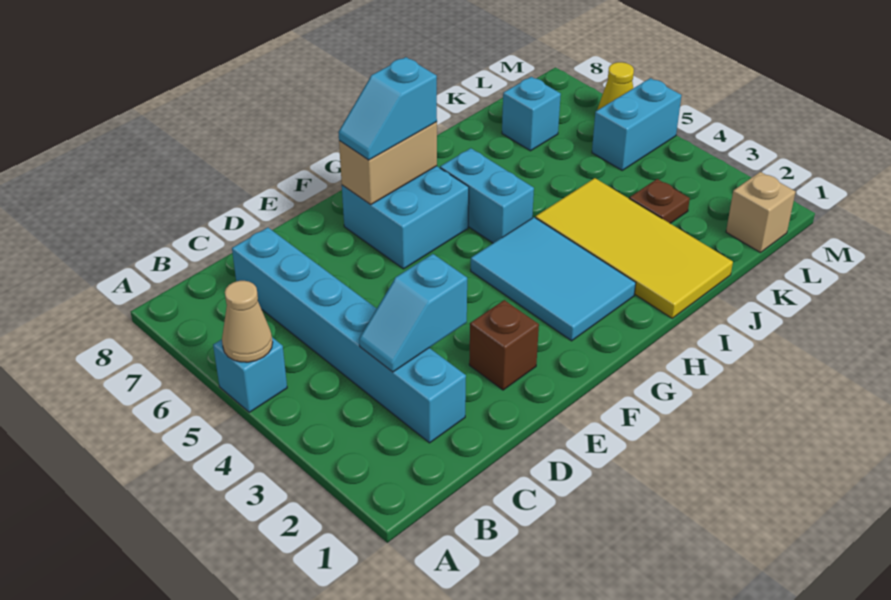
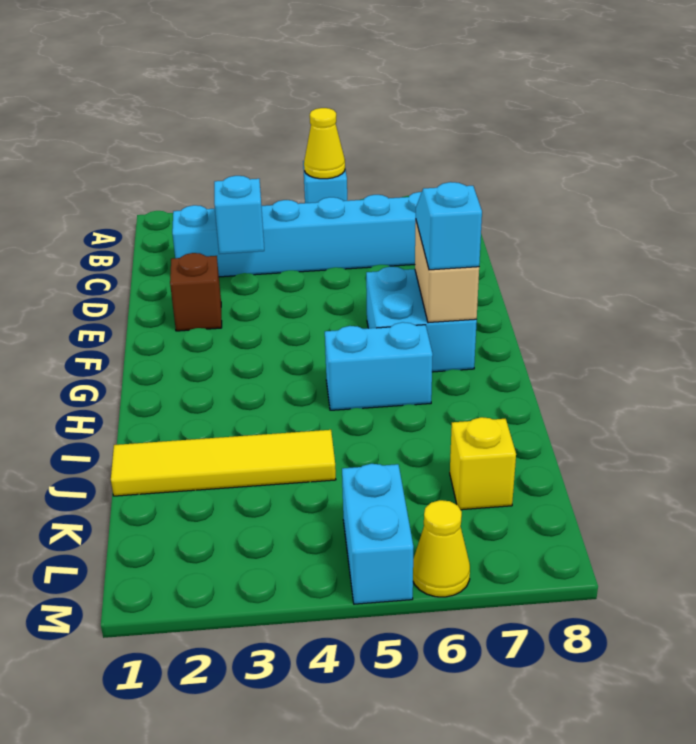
tan 1x1 cone [222,281,273,362] -> yellow 1x1 cone [304,108,345,179]
cyan 2x3 tile [471,217,636,341] -> none
yellow 2x4 tile [535,178,733,318] -> yellow 1x4 tile [111,430,336,496]
brown 1x1 plate [629,179,690,223] -> none
cyan 1x1 brick [502,77,561,151] -> yellow 1x1 brick [450,417,516,510]
tan 1x1 brick [726,172,795,253] -> none

